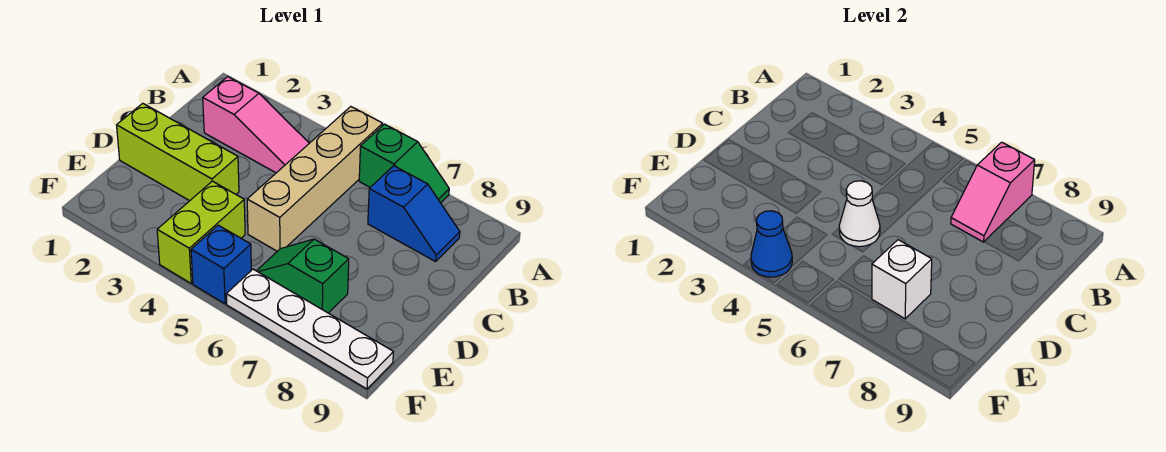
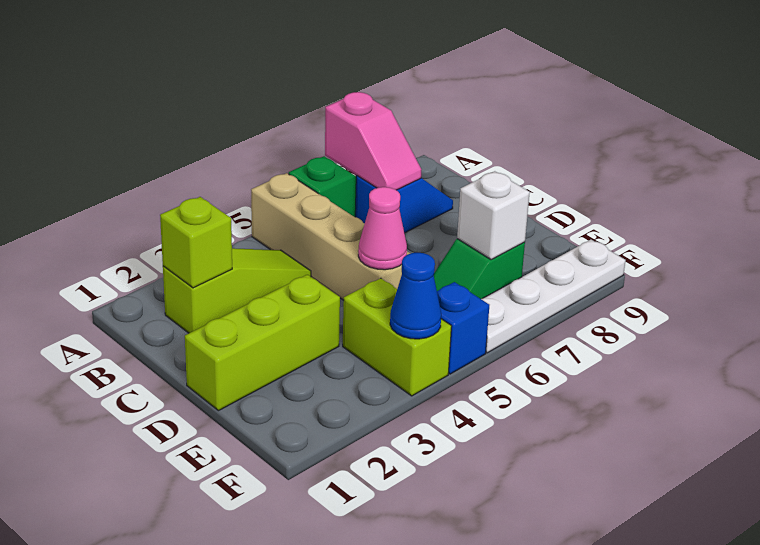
pink 1x3 slope [203,77,309,173] -> lime 1x3 slope [163,248,311,333]
none -> lime 1x1 brick [160,197,232,288]
white 1x1 cone [839,181,880,247] -> pink 1x1 cone [358,187,407,270]

